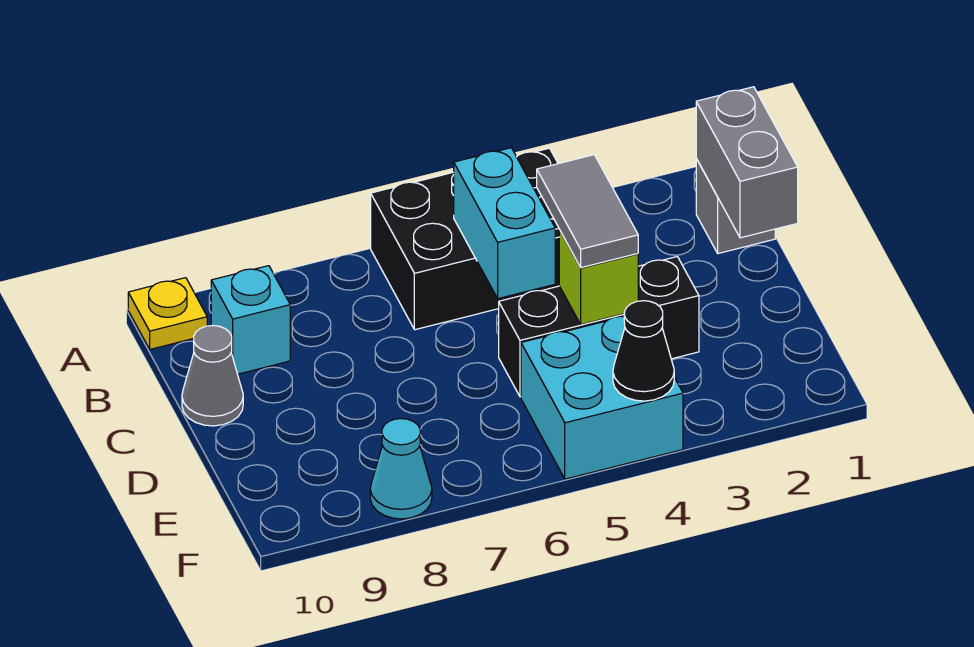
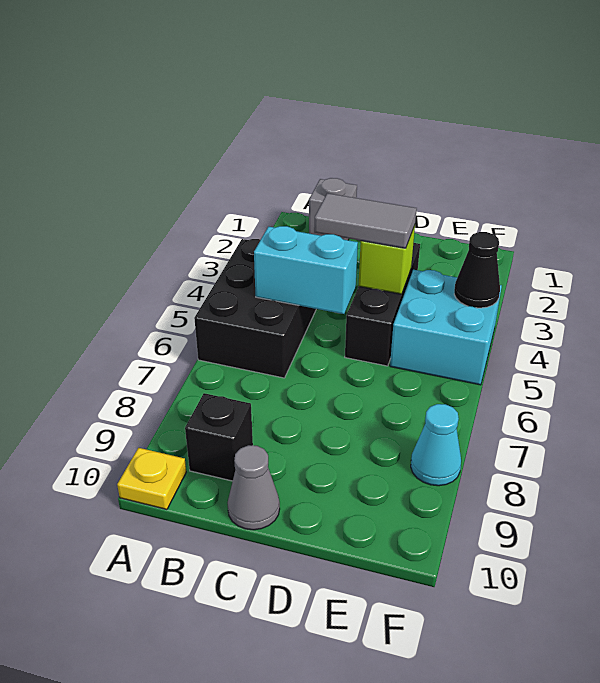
grey 1x2 brick [696,87,798,238] -> none
cyan 1x1 brick [211,266,290,374] -> black 1x1 brick [185,393,253,481]

